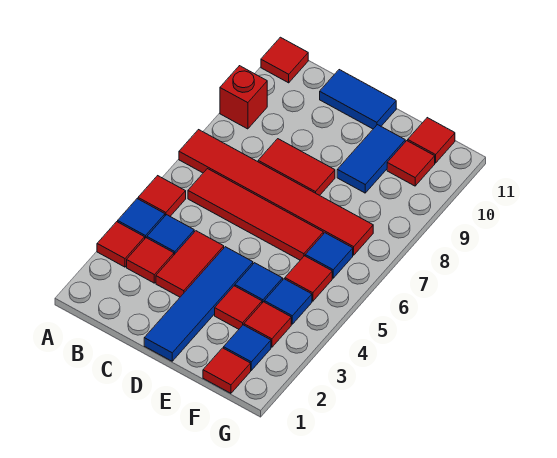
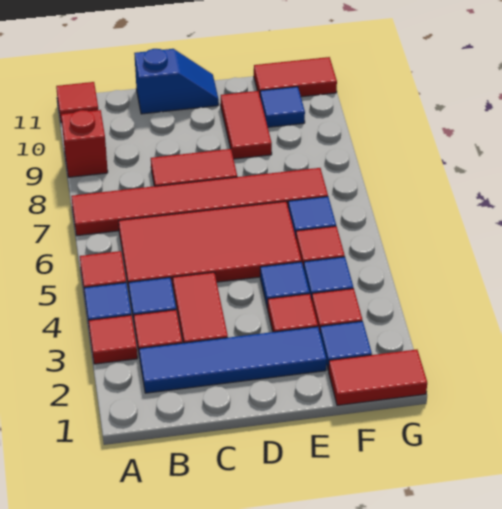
red 1x4 tile [188,169,323,260] -> red 2x4 tile [119,201,301,289]
blue 1x2 tile [320,70,396,129] -> blue 1x2 slope [134,49,219,114]
blue 1x4 tile [144,247,253,361] -> blue 1x4 tile turned to [139,327,326,393]
blue 1x2 tile [337,125,405,193] -> red 1x2 tile [221,91,272,159]
red 1x1 tile [203,348,251,393] -> red 1x2 tile [329,350,427,405]
red 1x1 tile [387,141,435,186] -> blue 1x1 tile [260,87,305,127]
red 1x1 tile [408,118,455,163] -> red 1x2 tile [254,57,337,97]

